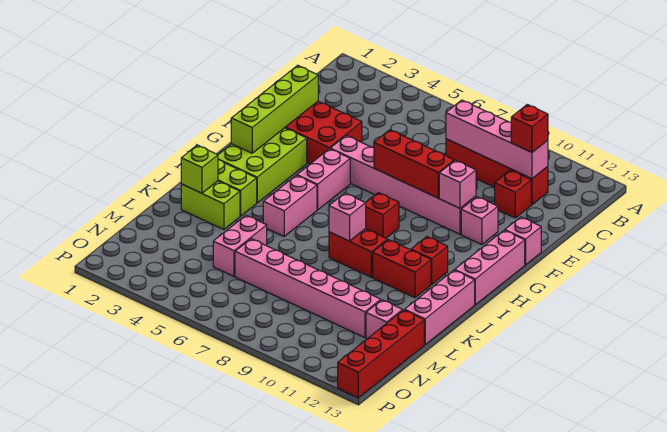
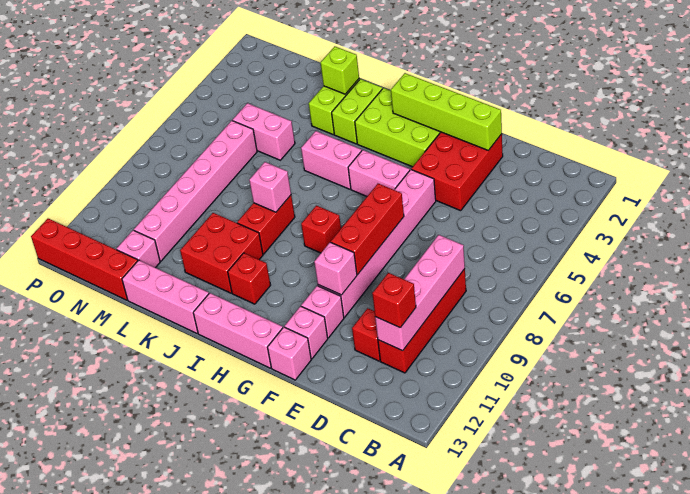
none -> pink 1x1 brick [285,306,328,359]
red 1x2 brick [373,240,431,298] -> red 2x2 brick [180,213,263,293]

